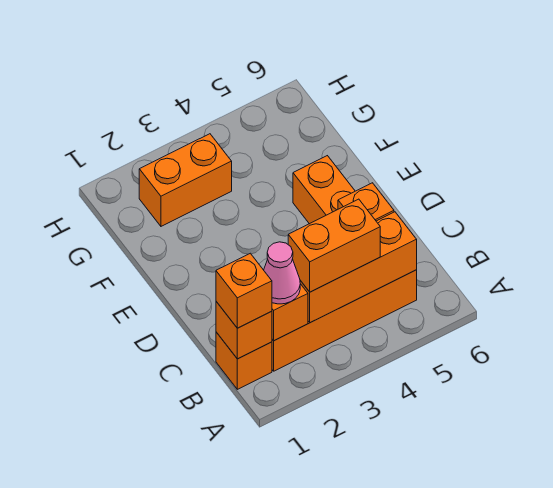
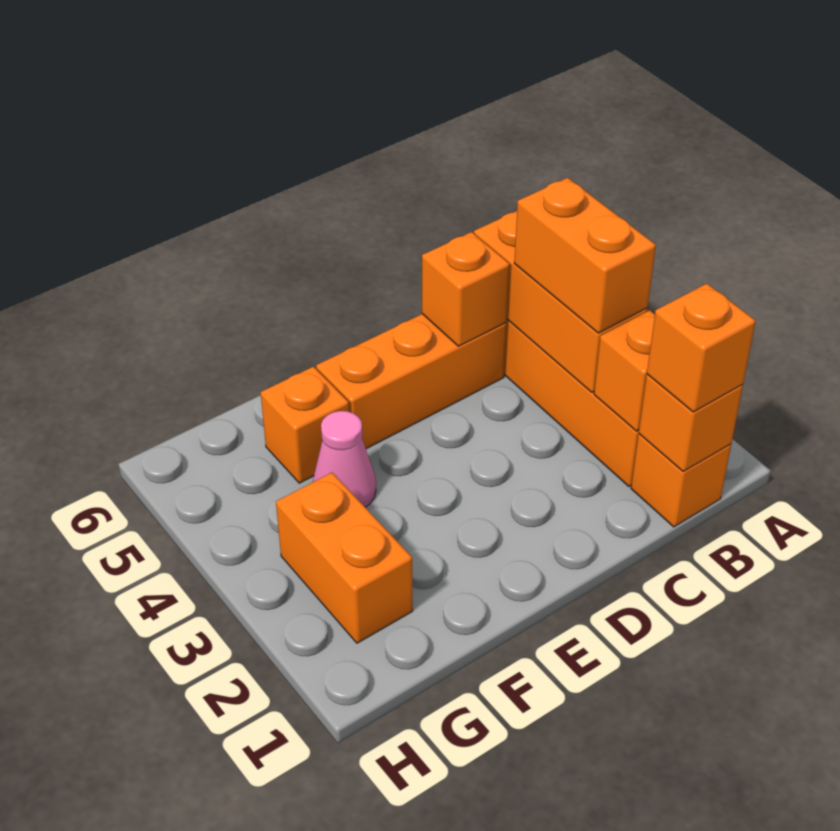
pink 1x1 cone [264,242,300,304] -> pink 1x1 cone moved to [313,411,376,507]
none -> orange 1x1 brick [261,367,349,483]

